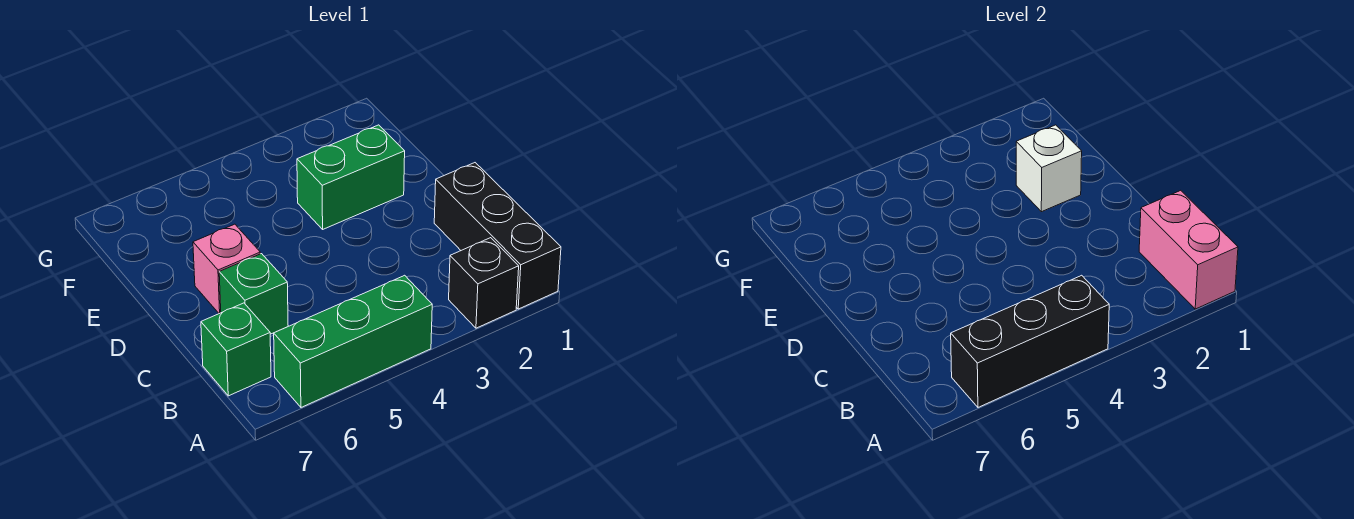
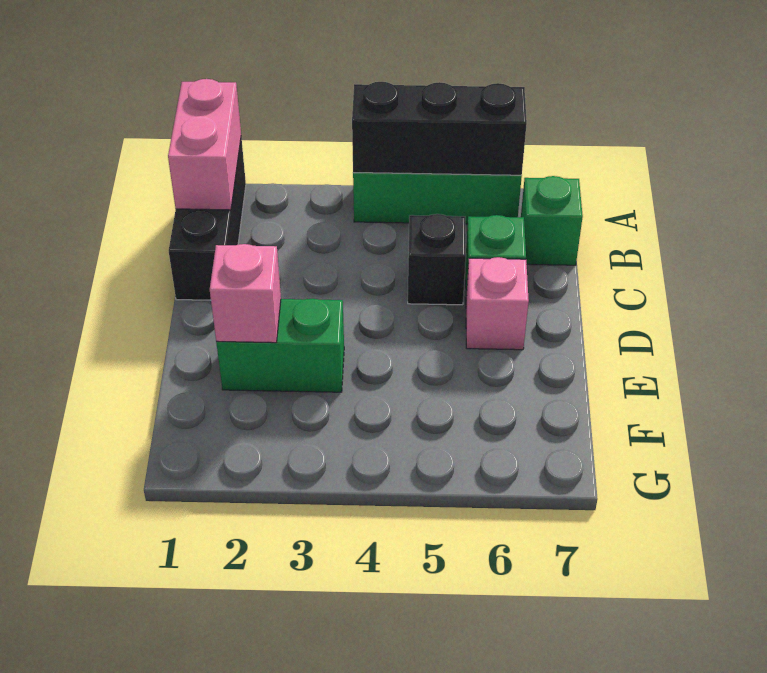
black 1x1 brick [449,238,519,328] -> black 1x1 brick moved to [408,214,466,305]
white 1x1 brick [1016,125,1082,212] -> pink 1x1 brick [210,244,281,343]

